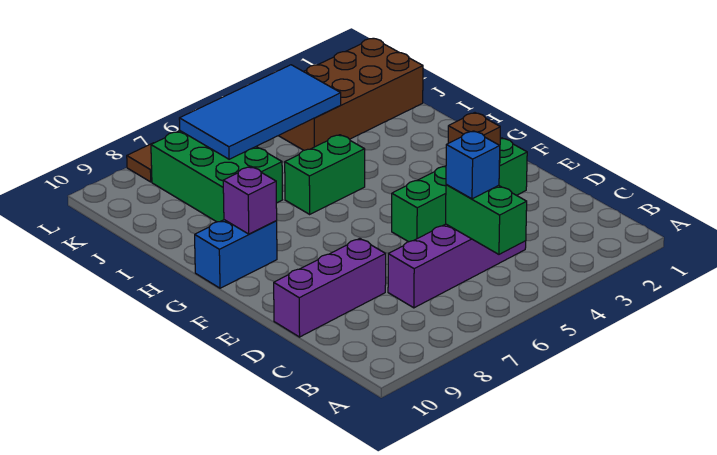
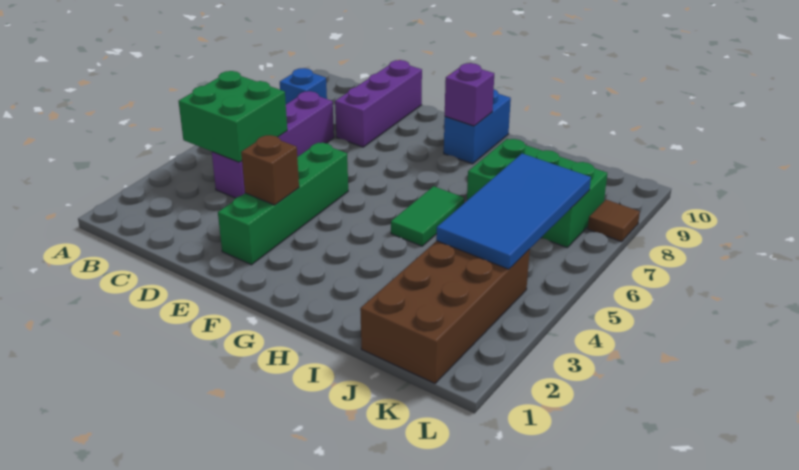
green 1x2 brick [446,184,527,254] -> green 2x2 brick [179,71,287,162]
blue 1x1 brick [446,131,500,199] -> blue 1x1 brick moved to [280,68,327,104]
green 1x2 brick [285,135,365,214] -> green 1x2 tile [391,186,464,246]

